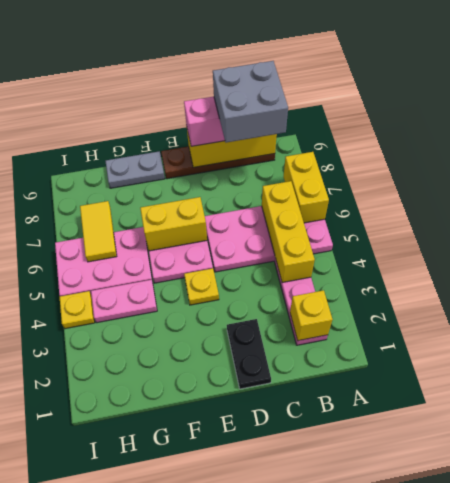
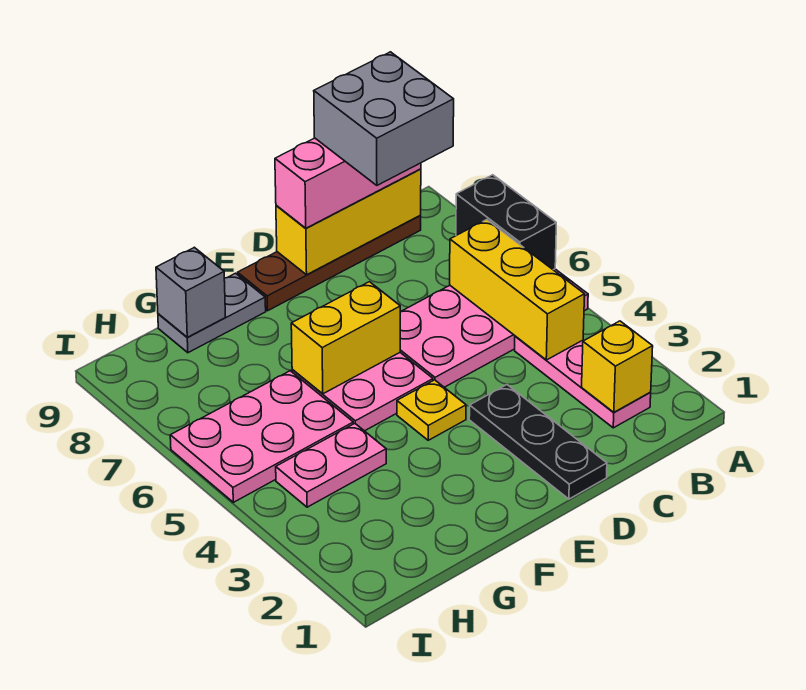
yellow 1x2 brick [284,152,329,223] -> black 1x2 brick [456,175,556,270]
black 1x2 plate [227,319,271,389] -> black 1x3 plate [469,385,607,499]
none -> grey 1x1 brick [156,247,226,337]
yellow 1x2 tile [80,201,117,262] -> none
yellow 1x1 plate [60,291,95,329] -> none

